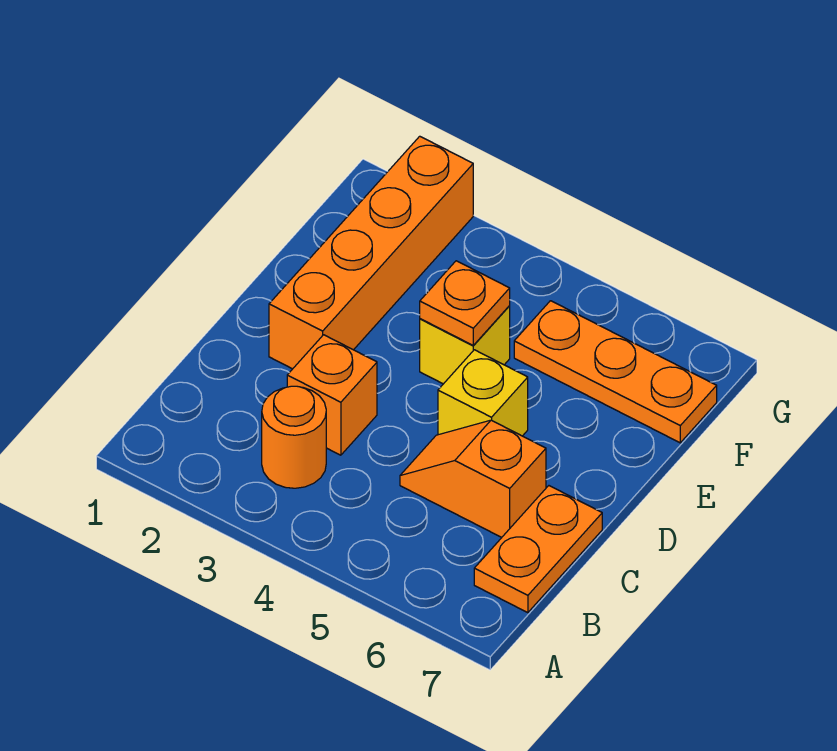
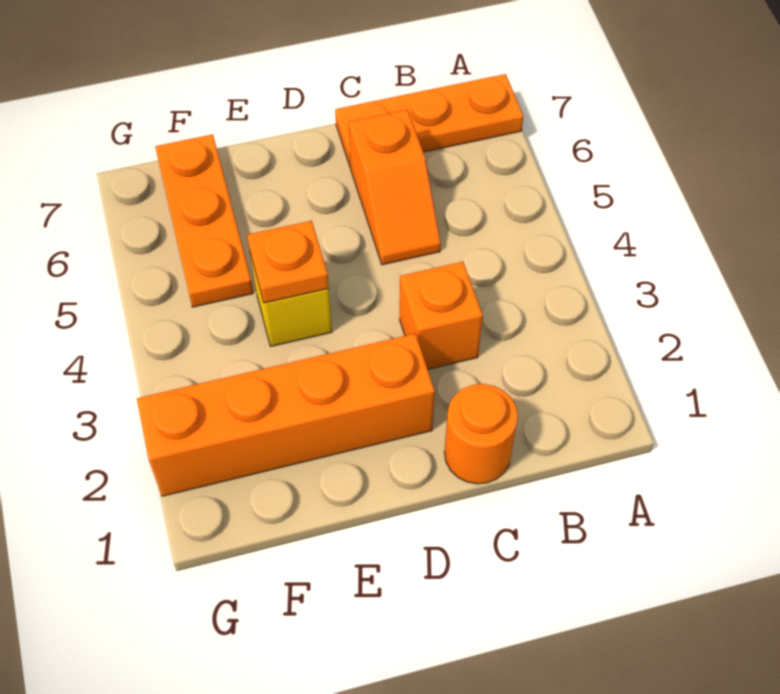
orange 1x1 round brick [262,386,326,488] -> orange 1x1 round brick moved to [444,384,518,484]
orange 1x2 plate [474,486,602,613] -> orange 1x3 plate [335,74,523,168]
yellow 1x1 brick [438,350,528,436] -> none

